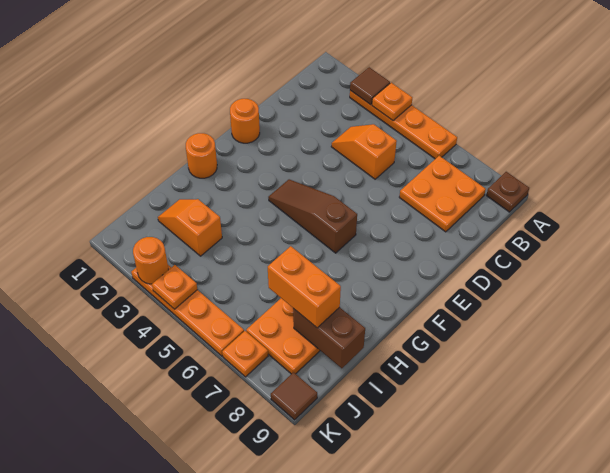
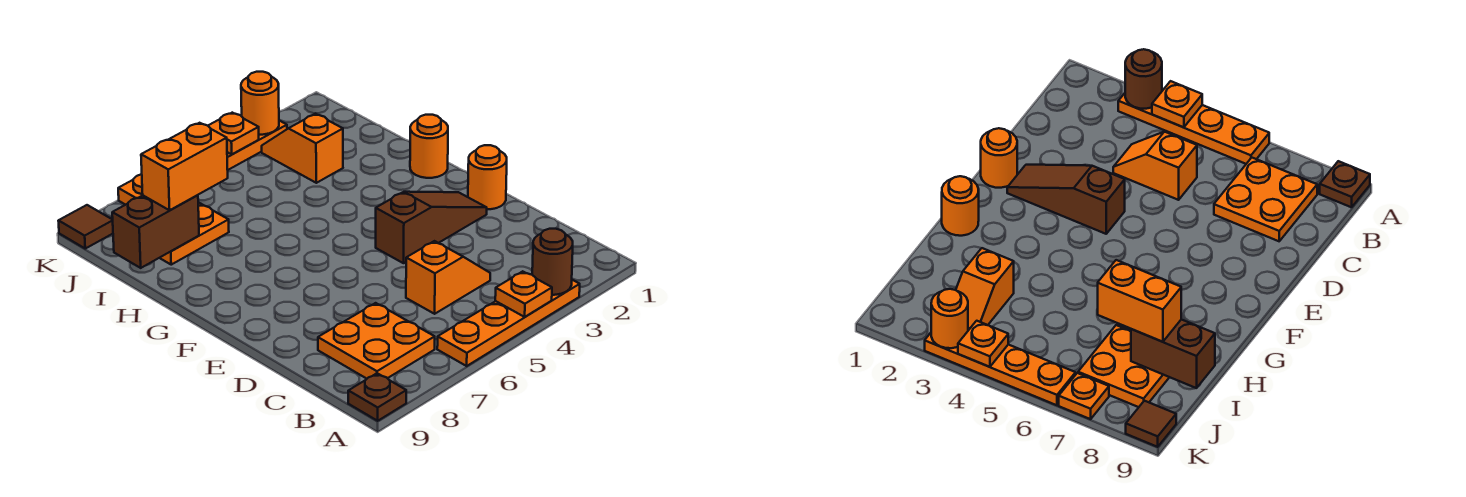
brown 1x1 tile [350,67,390,105] -> brown 1x1 round brick [532,229,573,295]
brown 1x3 slope [268,179,357,253] -> brown 1x3 slope moved to [376,192,487,263]
orange 1x2 slope [158,199,222,256] -> orange 1x2 slope turned to [262,114,343,183]

